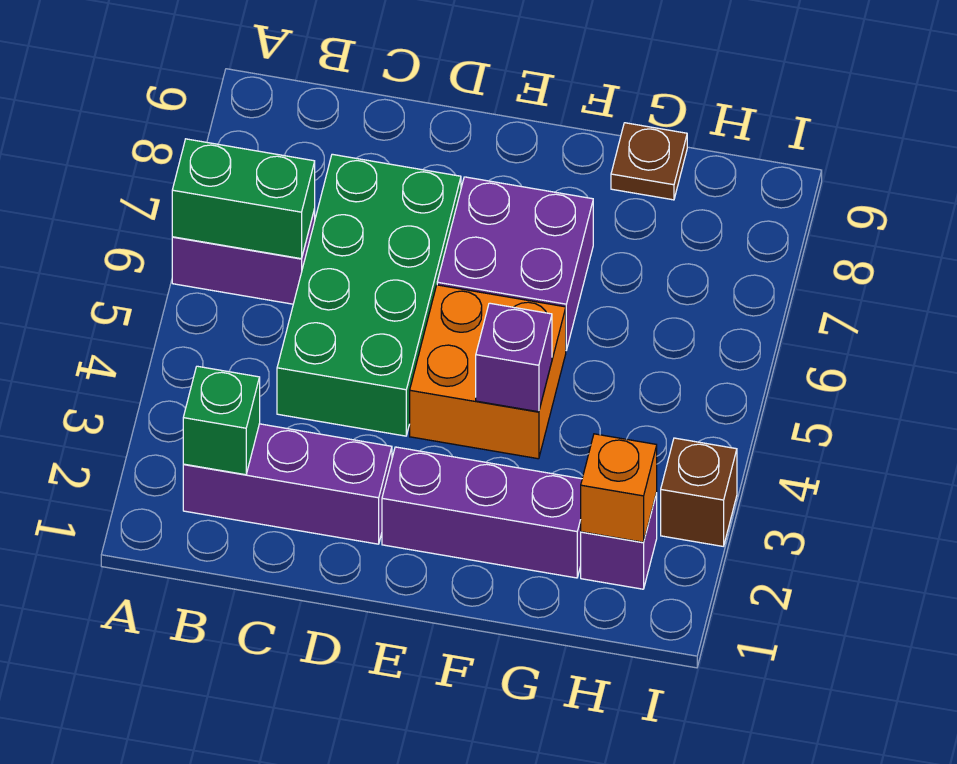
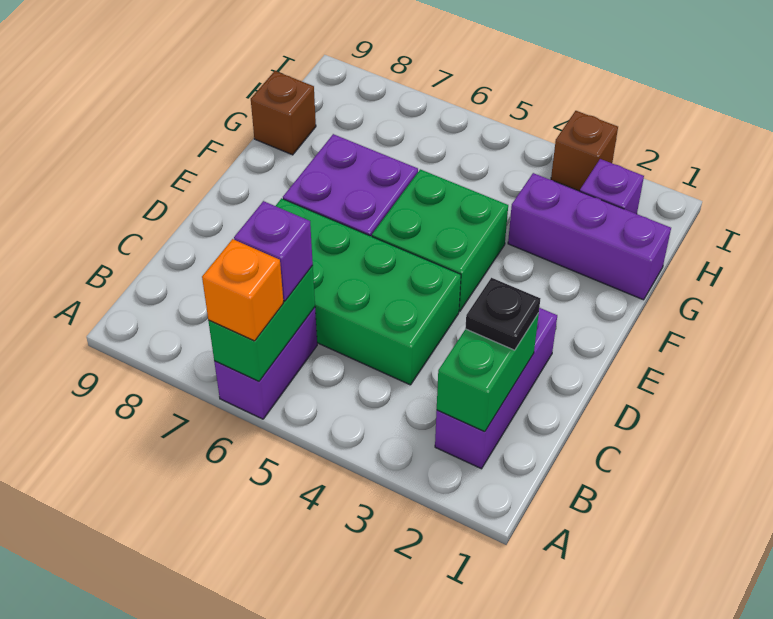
green 1x1 brick [183,366,260,475] -> green 1x2 brick [437,313,539,432]
none -> black 1x1 plate [465,278,540,350]
purple 1x3 brick [382,447,582,578] -> purple 1x3 brick turned to [508,173,671,300]
orange 2x2 brick [410,285,566,459] -> green 2x2 brick [372,169,508,311]
purple 1x1 brick [476,303,552,412] -> purple 1x1 brick moved to [234,201,313,301]
brown 1x1 plate [611,123,687,200] -> brown 1x1 brick [251,71,316,155]
orange 1x1 brick [581,434,657,542] -> orange 1x1 brick moved to [202,239,283,341]

